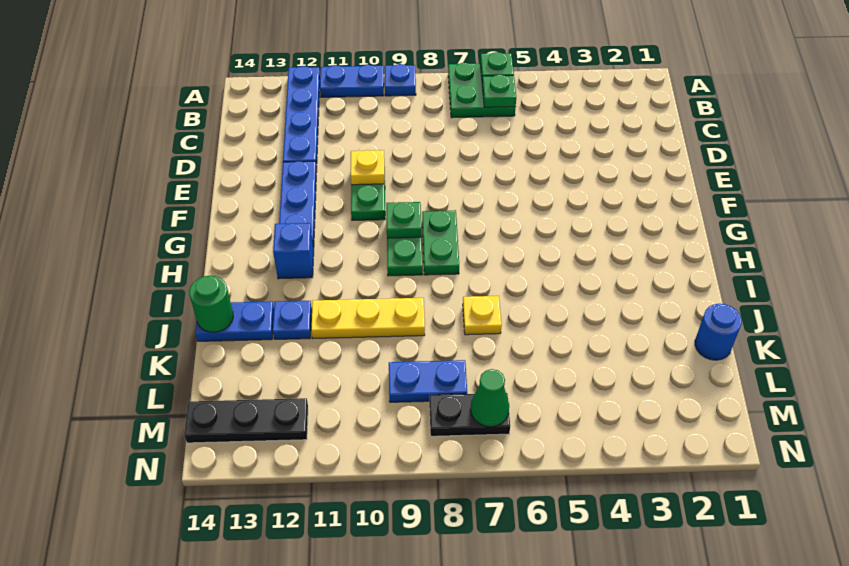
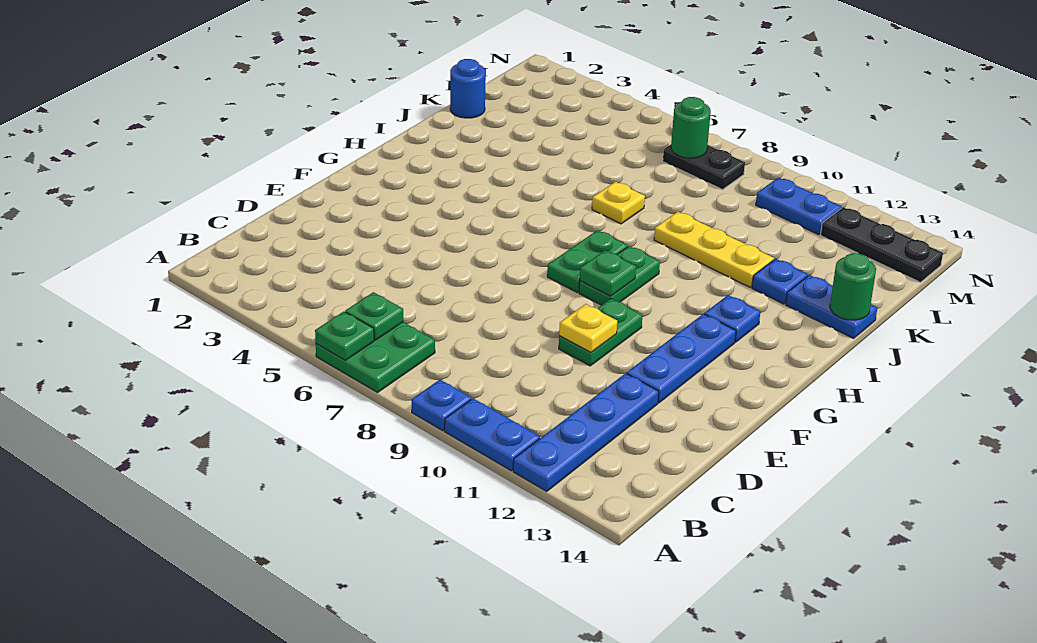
blue 1x1 brick [273,223,314,279] -> blue 1x1 plate [704,295,760,342]
blue 1x2 plate [389,360,467,402] -> blue 1x2 plate moved to [756,178,841,235]
green 1x1 cone [470,369,509,427] -> green 1x1 round brick [671,97,711,158]

